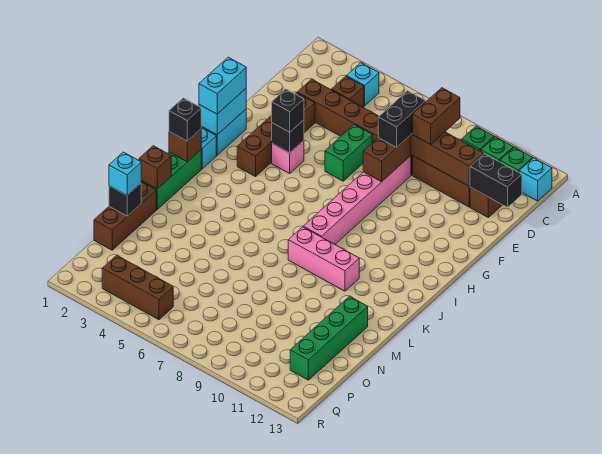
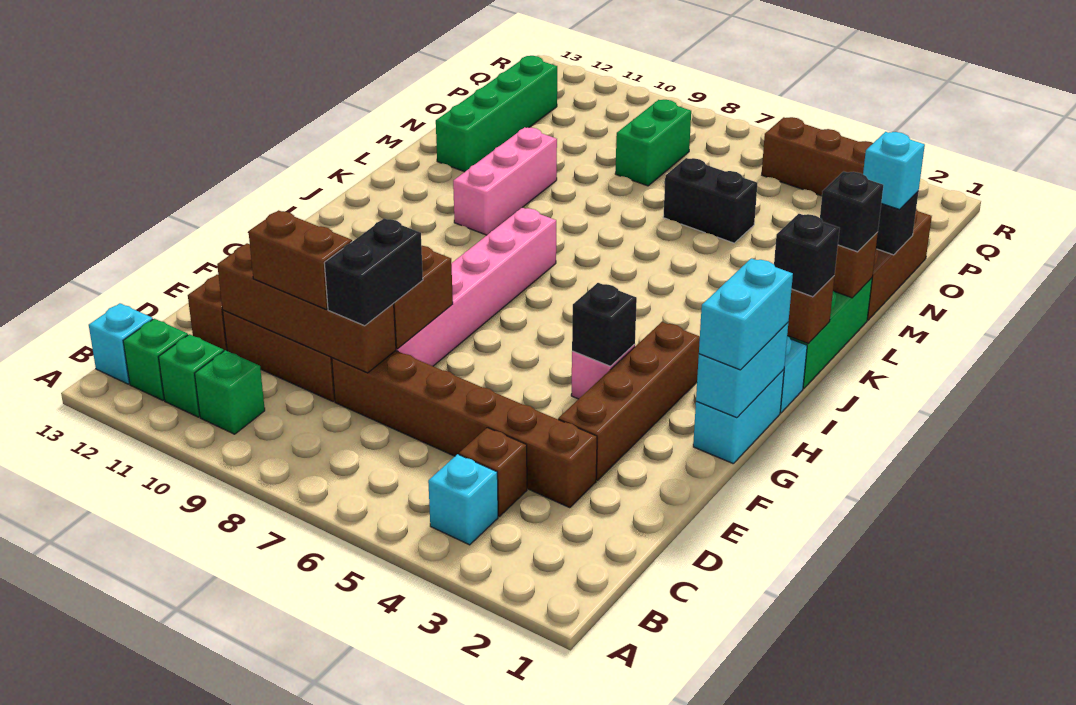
brown 1x2 brick [413,88,460,144] -> brown 1x2 brick turned to [248,210,352,309]
black 1x2 brick [470,154,522,207] -> black 1x2 brick moved to [663,158,757,243]
green 1x2 brick [325,125,372,181] -> green 1x2 brick moved to [615,100,691,186]
black 1x1 brick [272,89,304,132] -> black 1x1 brick moved to [820,171,883,252]
pink 1x3 brick [288,227,359,291] -> pink 1x3 brick turned to [453,127,557,235]

